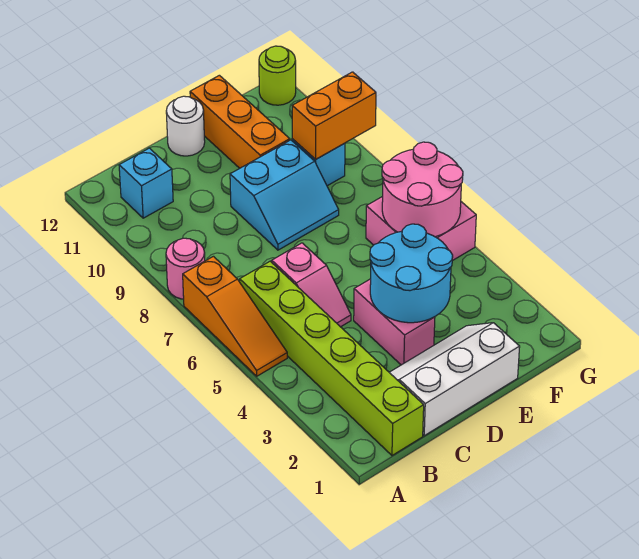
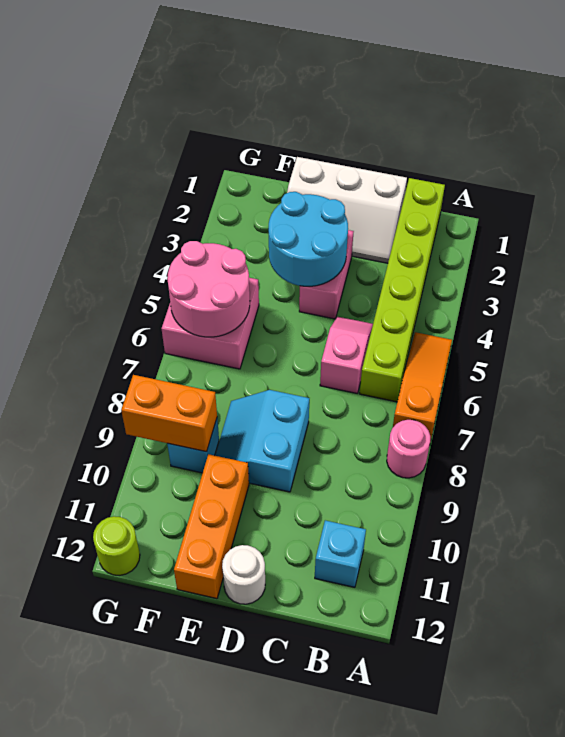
cyan 2x2 slope [230,140,339,250] -> cyan 2x2 slope turned to [215,390,309,492]

